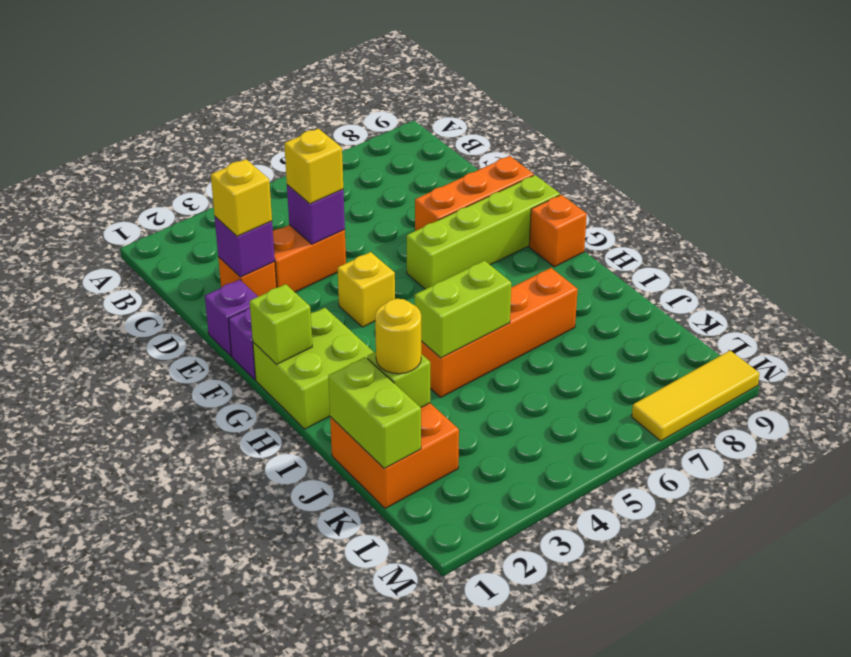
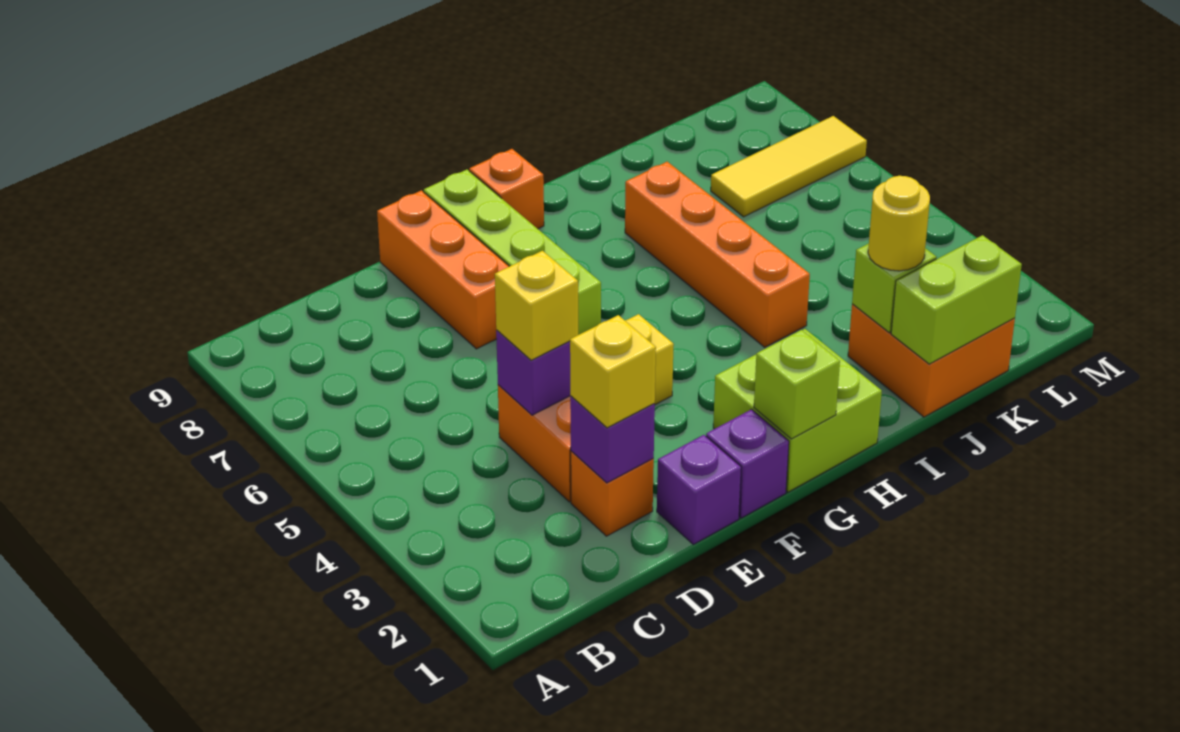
lime 1x2 brick [415,261,511,358] -> none
yellow 1x3 tile [632,351,760,441] -> yellow 1x3 tile turned to [711,116,867,217]

